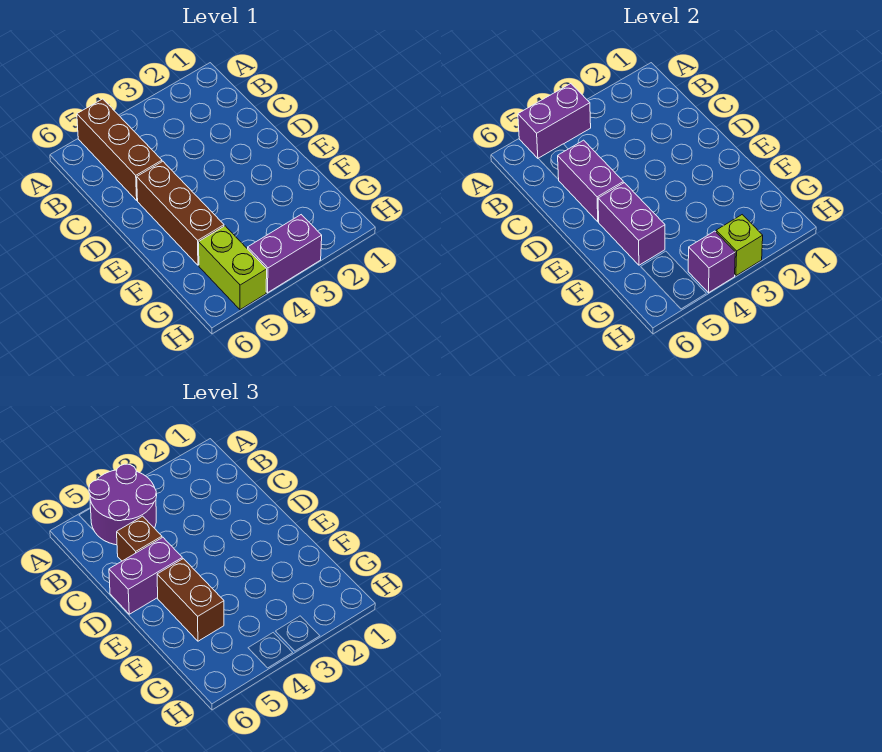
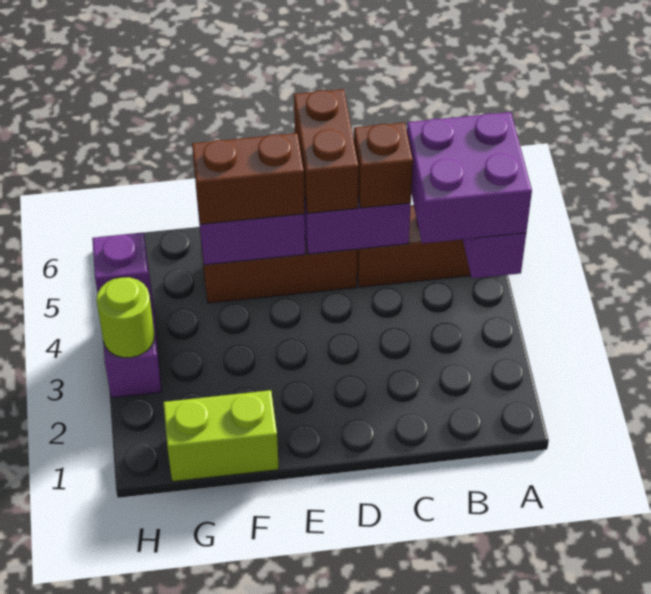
purple 2x2 round brick [89,464,157,545] -> purple 2x2 brick [407,112,532,244]
purple 1x2 brick [109,537,182,614] -> brown 1x2 brick [294,89,359,213]
lime 1x2 brick [199,226,267,310] -> lime 1x2 brick moved to [163,390,279,482]
lime 1x1 brick [716,215,763,276] -> lime 1x1 round brick [96,277,155,358]

